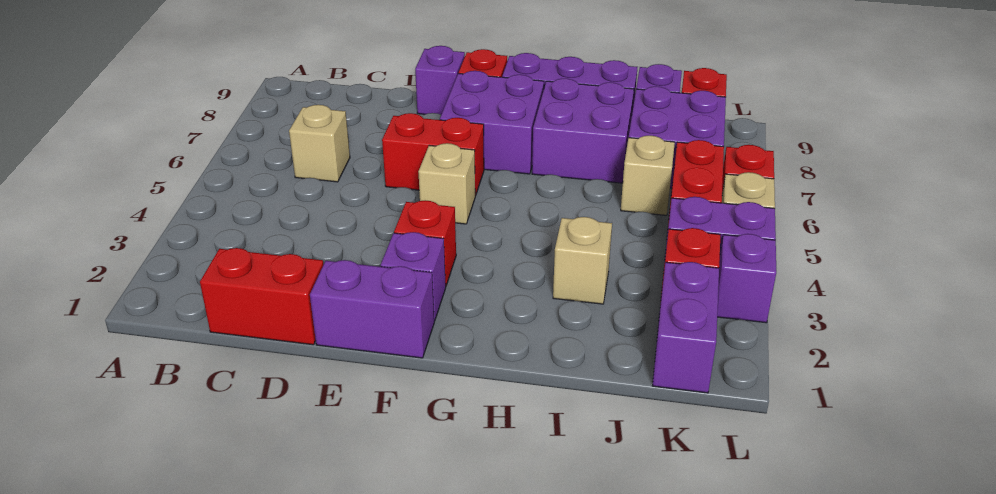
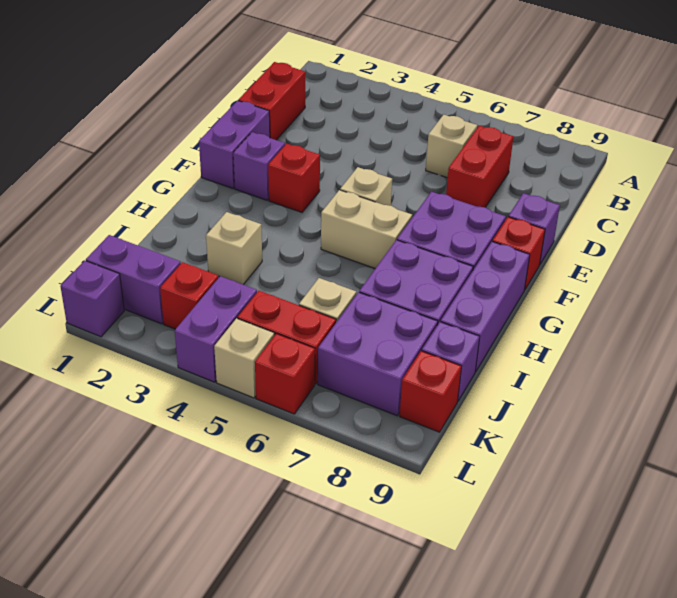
red 1x2 brick [382,113,484,196] -> red 1x2 brick moved to [446,126,514,207]
none -> tan 1x2 brick [321,190,412,268]
purple 1x1 brick [717,234,776,323] -> purple 1x1 brick moved to [60,260,124,337]

